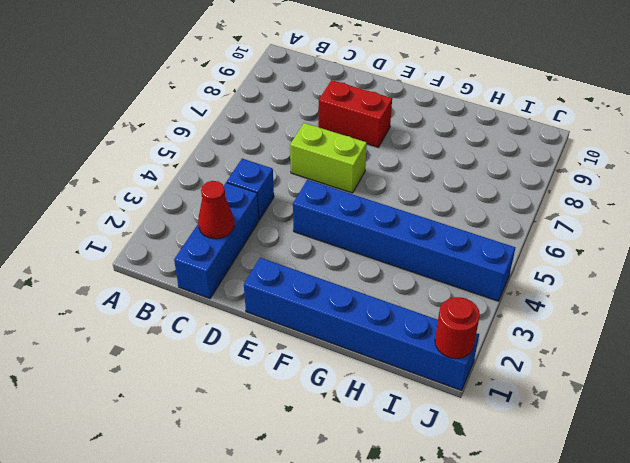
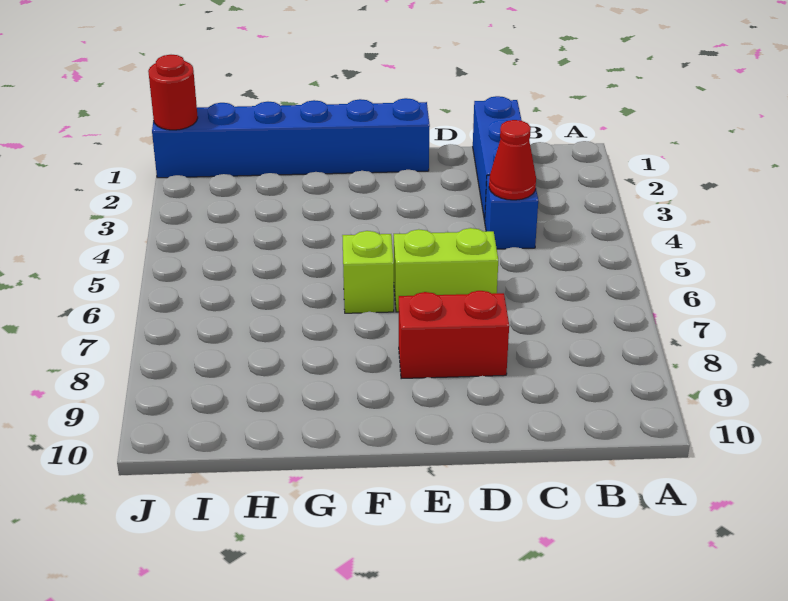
red 1x1 cone [198,181,234,239] -> red 1x1 cone moved to [489,120,536,200]
blue 1x6 brick [293,180,515,301] -> none
none -> lime 1x1 brick [342,231,394,313]

